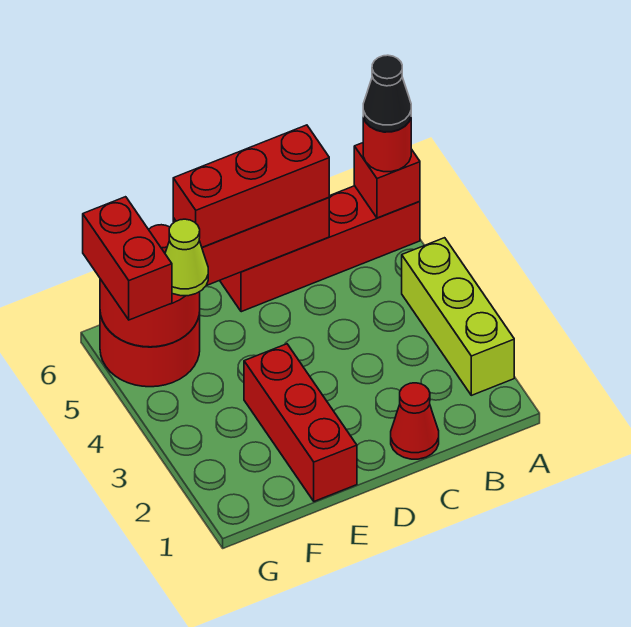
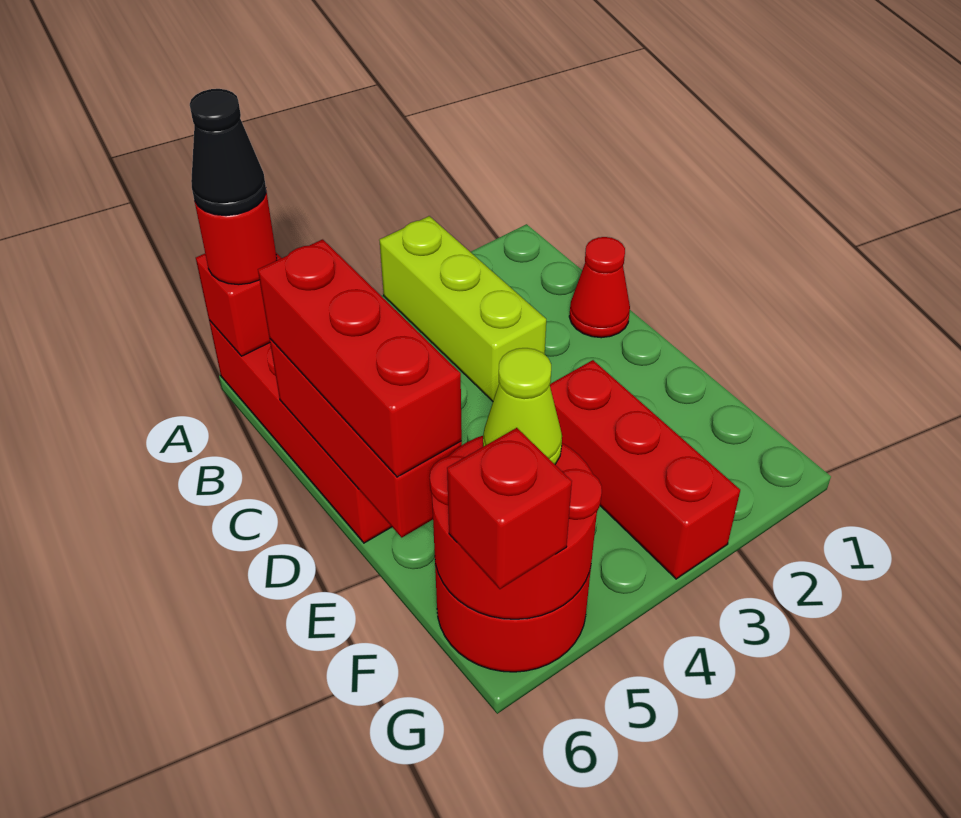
lime 1x3 brick [402,238,514,395] -> lime 1x3 brick turned to [379,216,546,401]
red 1x3 brick [244,344,357,501] -> red 1x3 brick turned to [550,360,740,579]
red 1x2 brick [83,197,172,320] -> red 1x1 brick [447,428,572,589]

